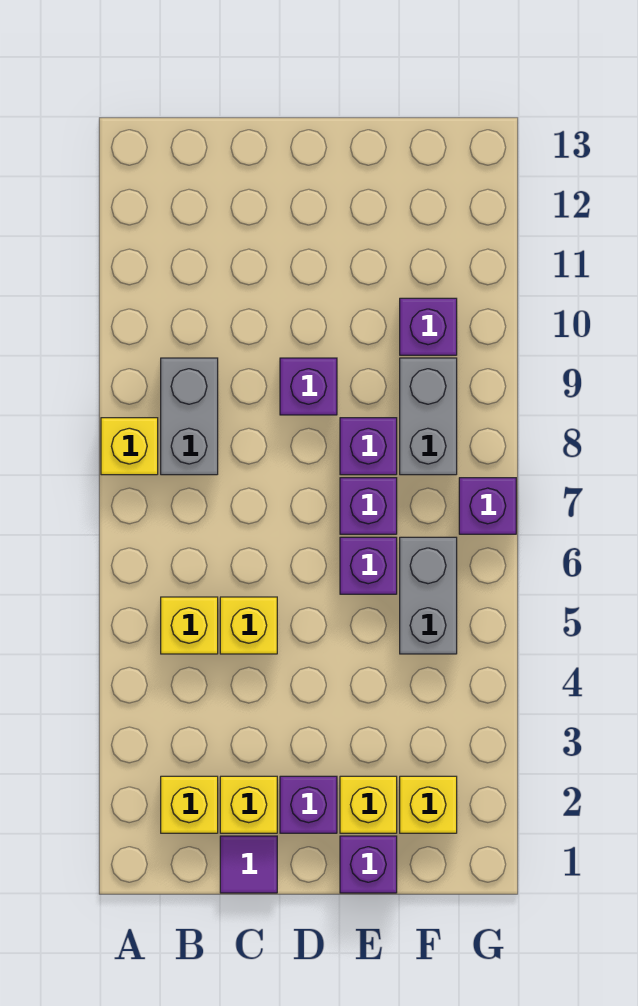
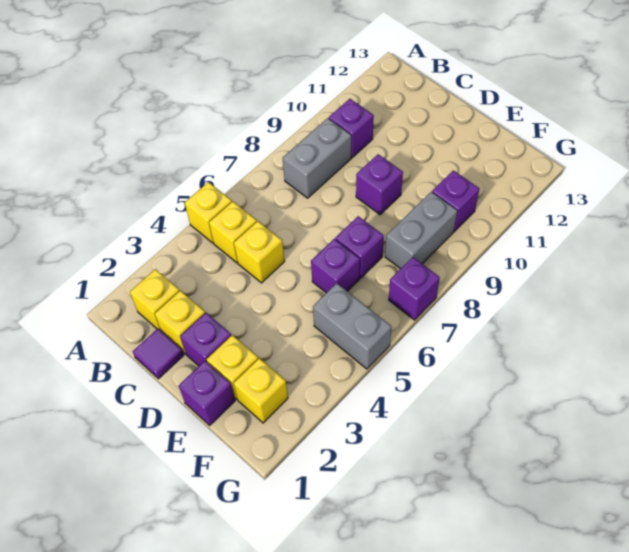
yellow 1x1 brick [101,418,158,475] -> yellow 1x1 brick moved to [185,182,232,243]
purple 1x1 brick [340,418,397,475] -> purple 1x1 brick moved to [329,99,374,158]
grey 1x2 brick [400,537,457,654] -> grey 1x2 brick turned to [313,283,391,369]

